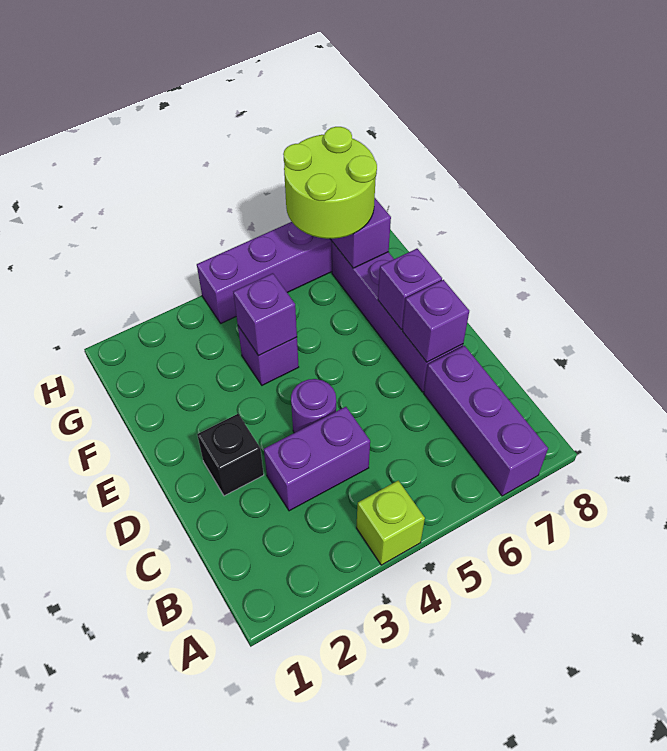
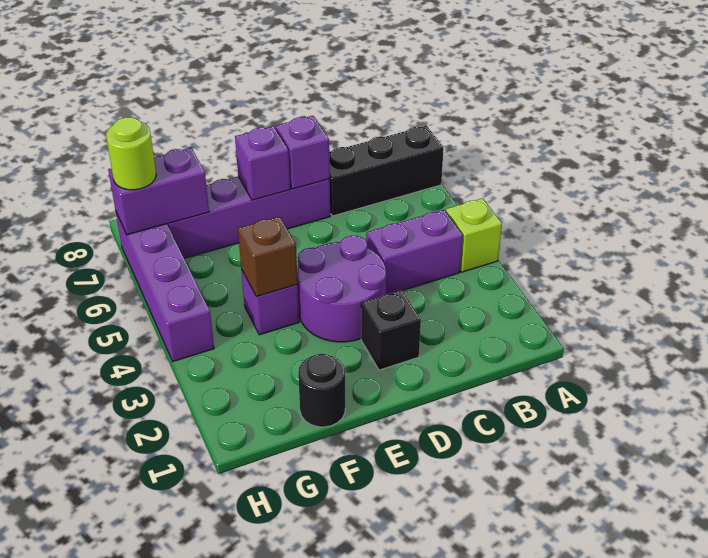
purple 1x3 brick [424,346,548,496] -> black 1x3 brick [329,126,444,216]
purple 1x2 brick [264,407,370,511] -> purple 1x2 brick turned to [366,210,463,295]
purple 1x1 round brick [291,379,336,433] -> purple 2x2 round brick [297,236,386,342]
none -> black 1x1 round brick [298,354,345,427]
purple 1x1 brick [233,273,297,356] -> brown 1x1 brick [238,216,298,297]
lime 2x2 round brick [283,127,377,239] -> lime 1x1 round brick [106,117,156,190]

